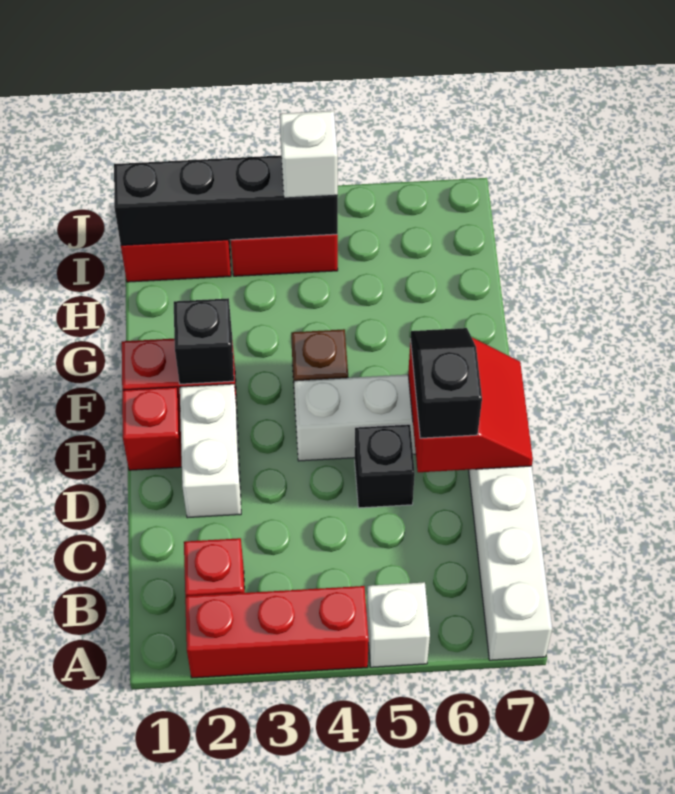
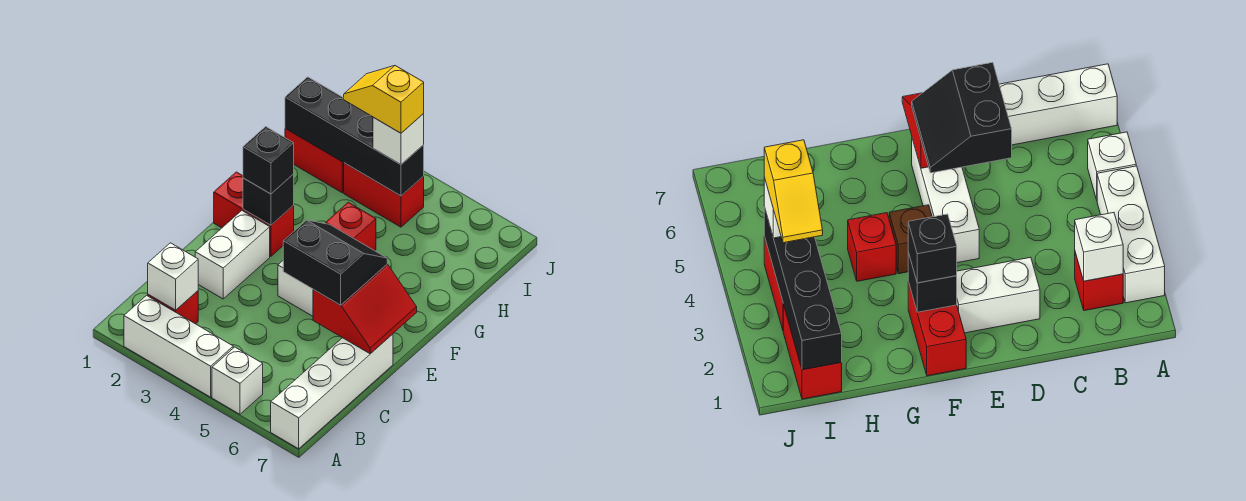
red 1x3 brick [185,586,369,678] -> white 1x3 brick [124,295,233,397]
none -> white 1x1 brick [148,243,198,310]
black 1x1 brick [355,424,415,508] -> black 1x1 brick moved to [243,127,294,194]
black 1x2 slope [410,328,482,438] -> black 2x2 slope [283,220,387,305]
red 1x1 brick [122,387,182,470] -> red 1x1 brick moved to [326,202,376,251]
none -> yellow 1x2 slope [344,66,424,133]

